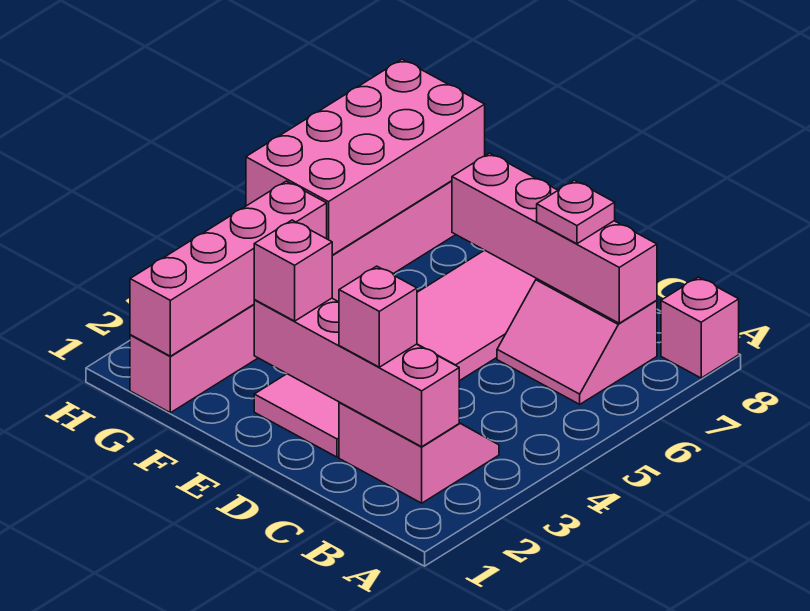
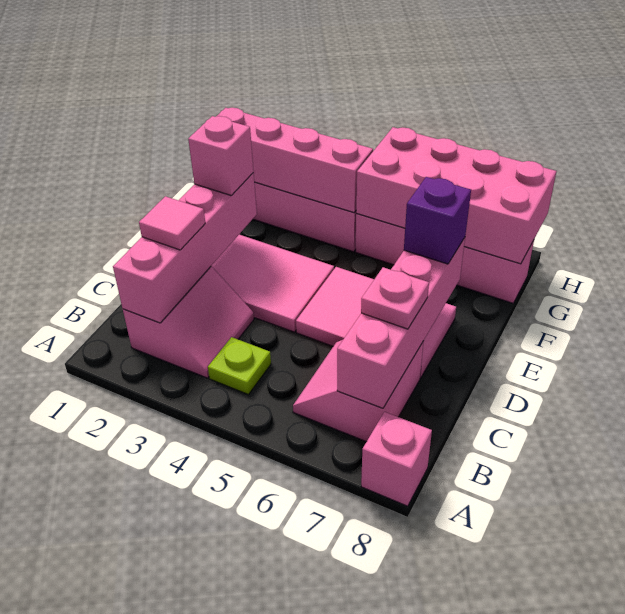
none -> lime 1x1 plate [208,337,271,395]
pink 1x1 brick [339,266,417,367] -> pink 1x1 tile [139,196,205,250]
none -> purple 1x1 brick [404,177,471,264]

